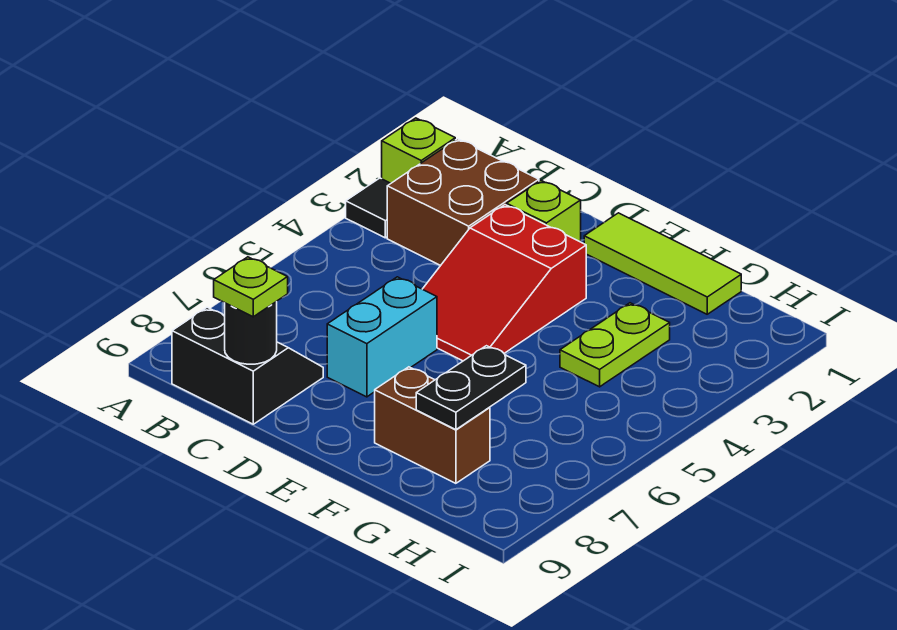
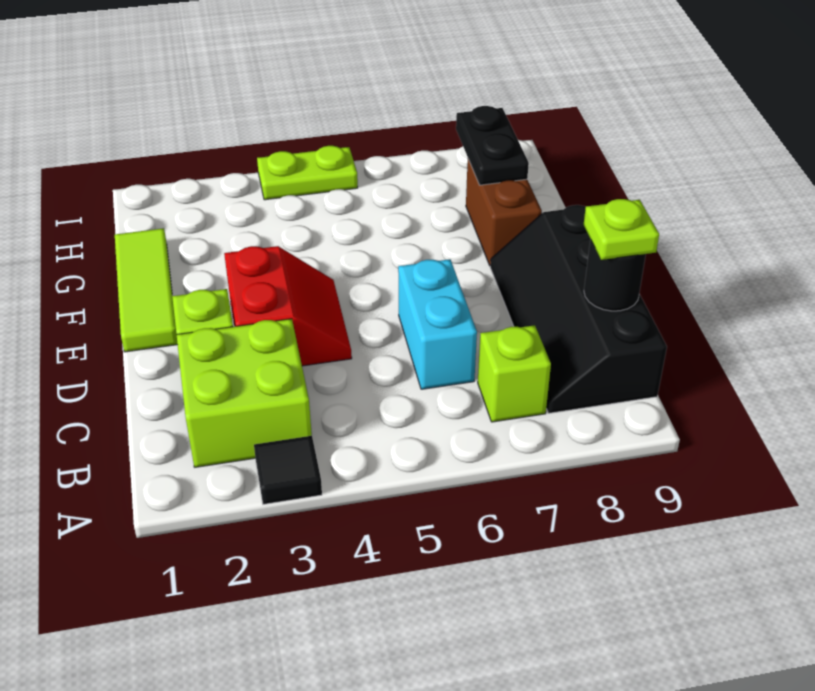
lime 1x1 brick [382,118,455,183] -> lime 1x1 brick moved to [478,325,551,422]
brown 2x2 brick [387,139,539,266] -> lime 2x2 brick [177,319,312,467]
black 2x2 slope [172,307,323,424] -> black 2x4 slope [490,205,667,413]
red 2x3 slope [423,205,586,361] -> red 2x2 slope [224,246,352,366]
cyan 1x2 brick [327,277,437,397] -> cyan 1x2 brick turned to [398,259,477,389]
lime 1x2 plate [560,303,670,387] -> lime 1x2 plate moved to [257,146,358,200]
black 1x2 plate [416,346,526,430] -> black 1x2 plate turned to [456,106,529,185]

